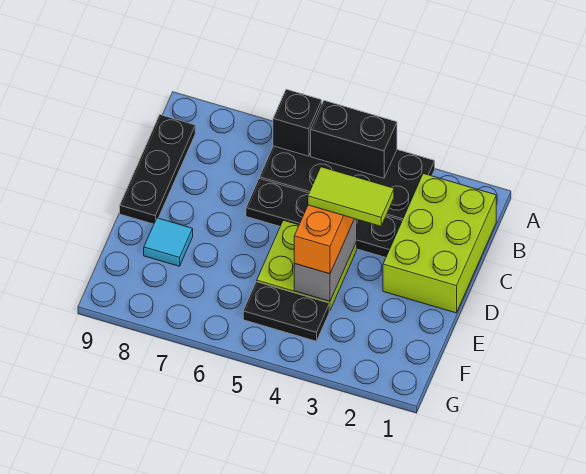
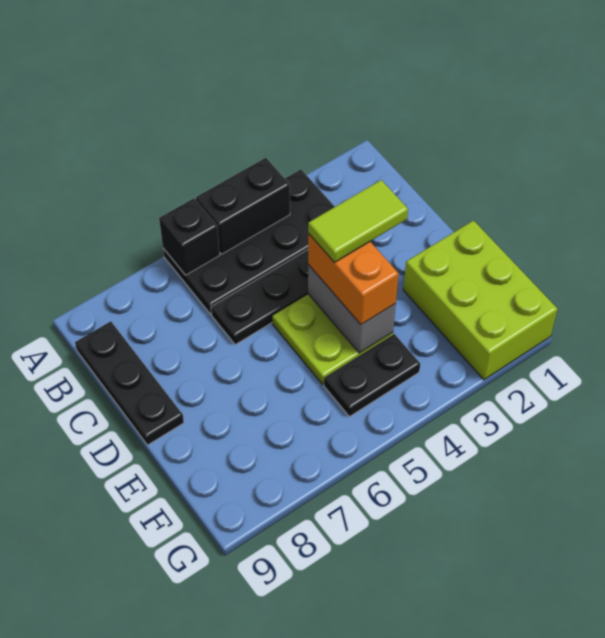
lime 2x3 brick [383,174,496,313] -> lime 2x3 brick moved to [403,221,558,380]
cyan 1x1 tile [144,218,193,266] -> none

